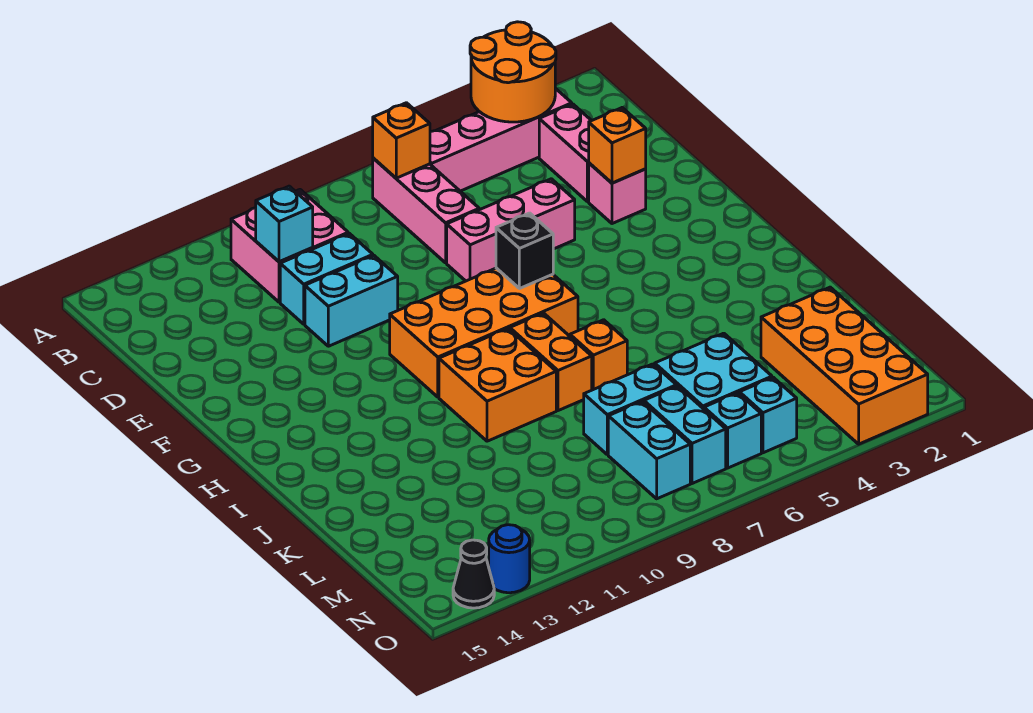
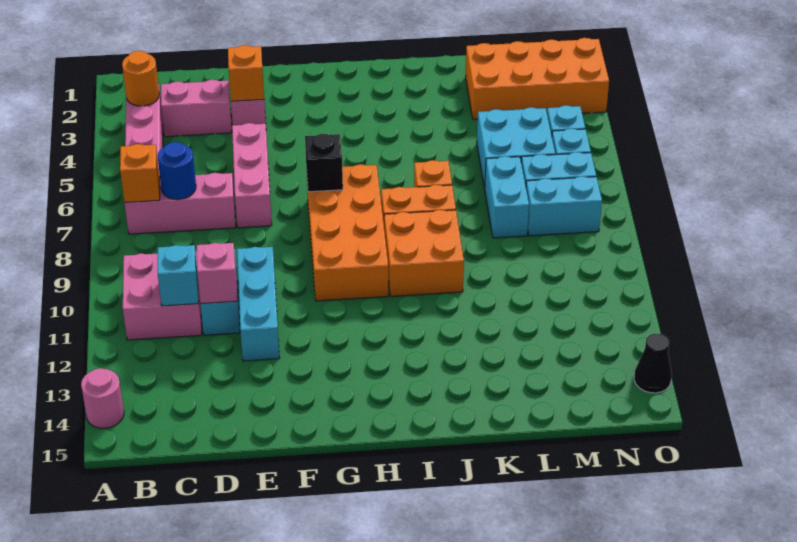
orange 2x2 round brick [470,22,556,122] -> orange 1x1 round brick [122,51,159,106]
none -> pink 1x1 round brick [81,368,124,428]
none -> pink 1x1 brick [197,243,237,304]
cyan 1x2 brick [305,256,398,346] -> cyan 1x3 brick [237,247,280,361]
blue 1x1 round brick [488,525,530,593] -> blue 1x1 round brick moved to [158,142,196,199]

